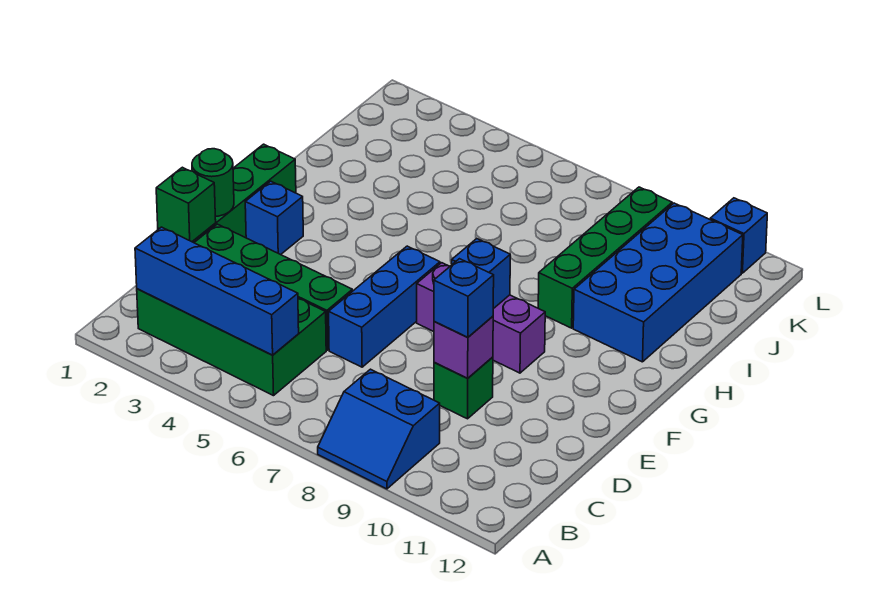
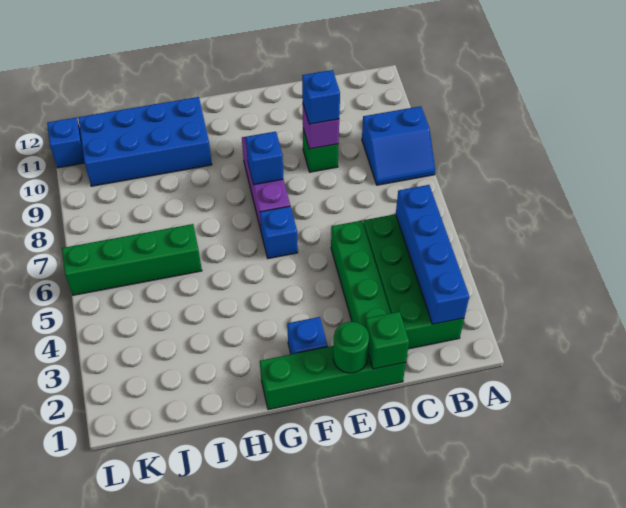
blue 2x2 slope [318,369,440,489] -> blue 2x2 slope turned to [362,106,435,185]
blue 1x3 brick [329,246,440,367] -> blue 1x1 brick [260,206,298,259]
green 1x4 brick [538,187,672,328] -> green 1x4 brick moved to [62,224,202,295]

